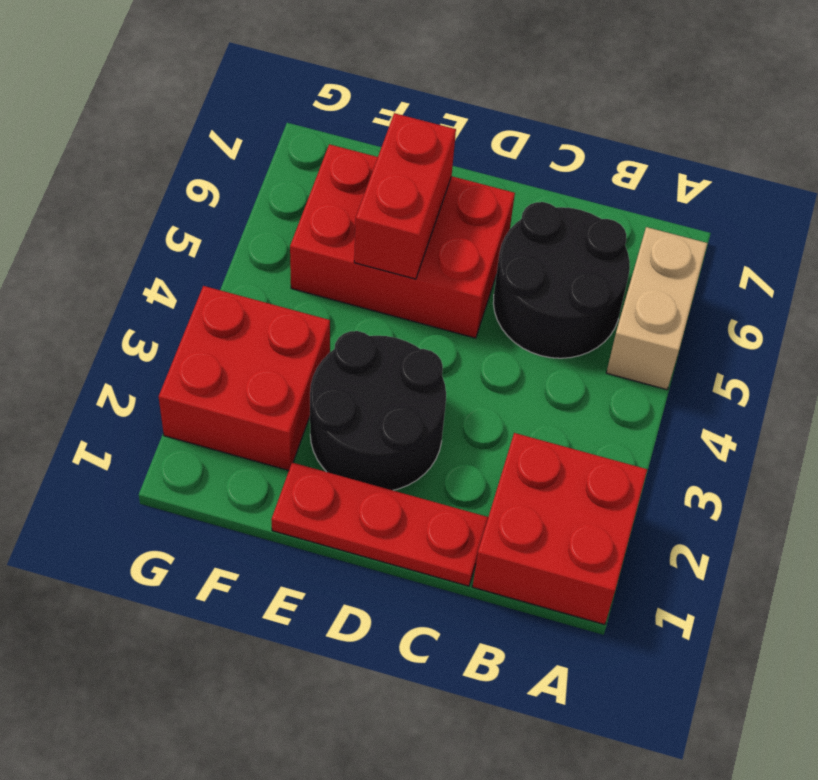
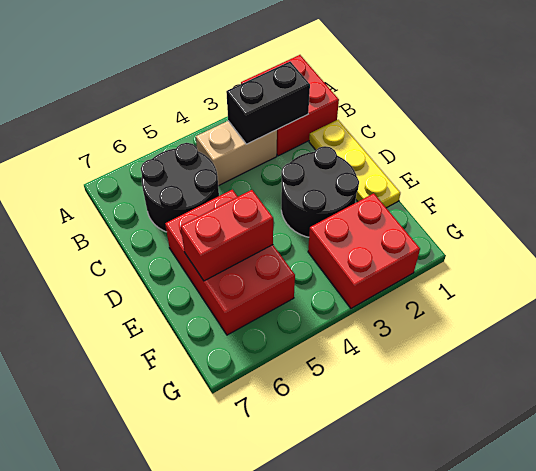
tan 1x2 brick [606,227,707,390] -> tan 1x2 brick moved to [196,121,277,186]
none -> black 1x2 brick [226,62,310,144]
red 1x3 plate [271,463,488,586] -> yellow 1x3 plate [309,120,400,208]

